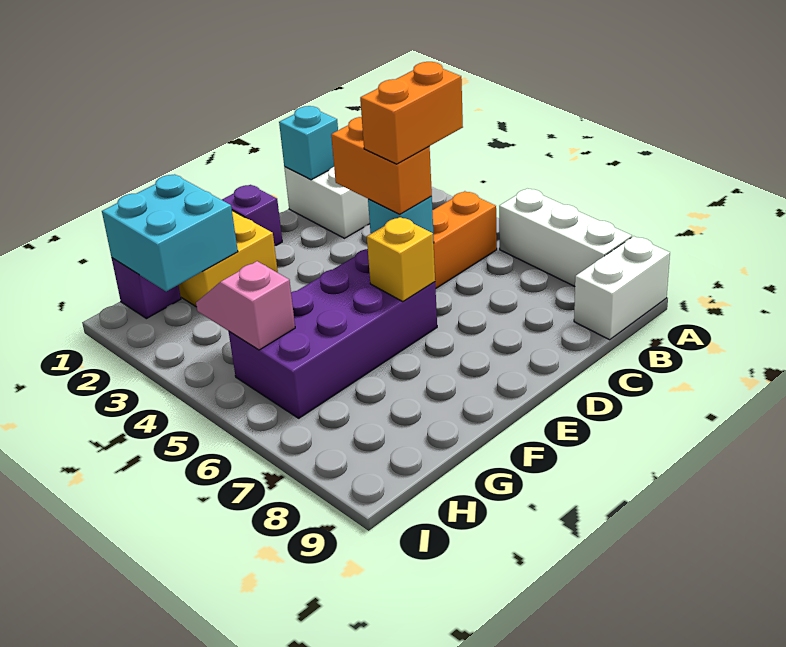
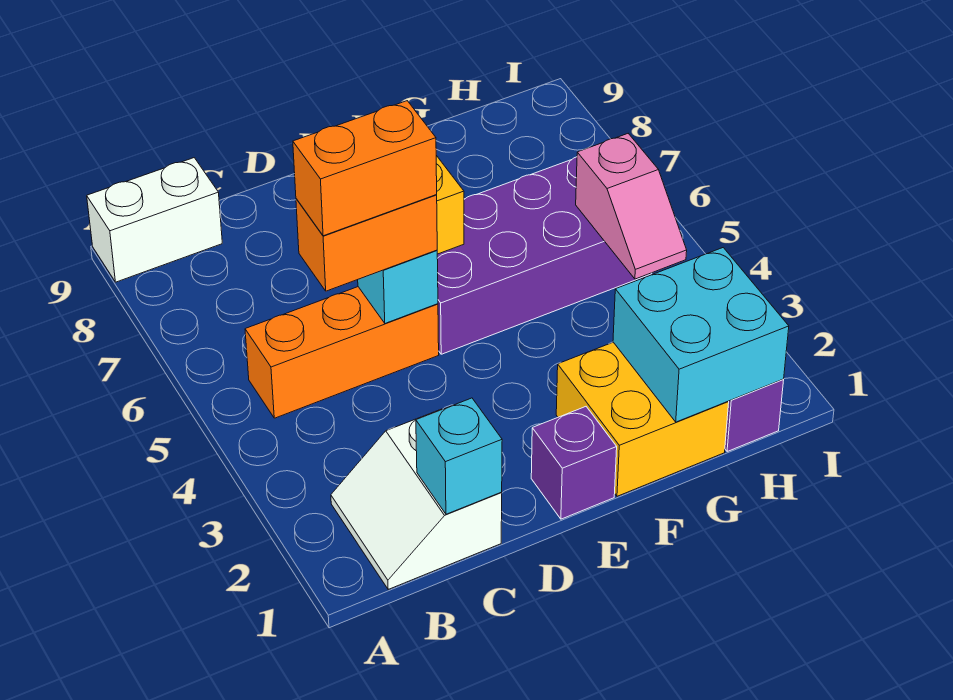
white 1x3 brick [499,188,632,286] -> none
orange 1x2 brick [331,117,432,214] -> orange 1x2 brick turned to [296,195,437,291]

